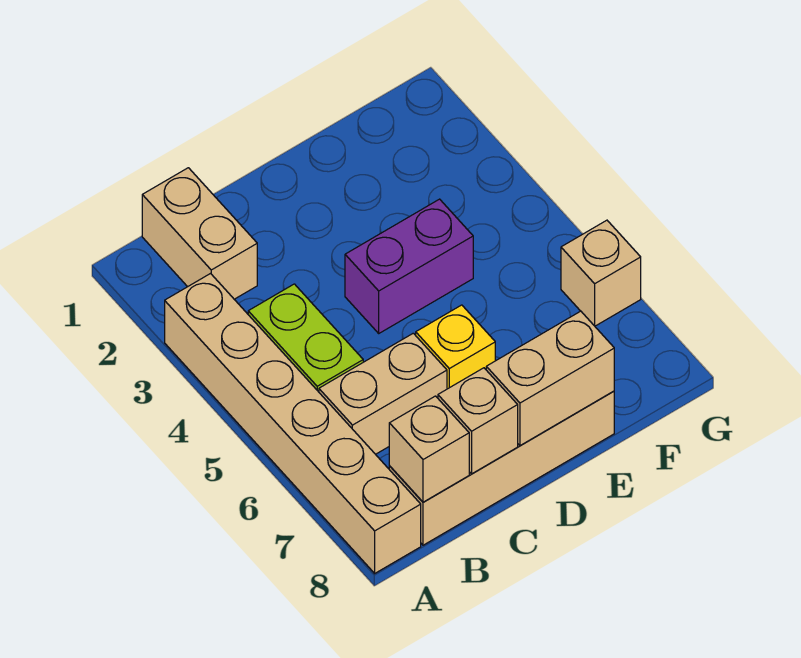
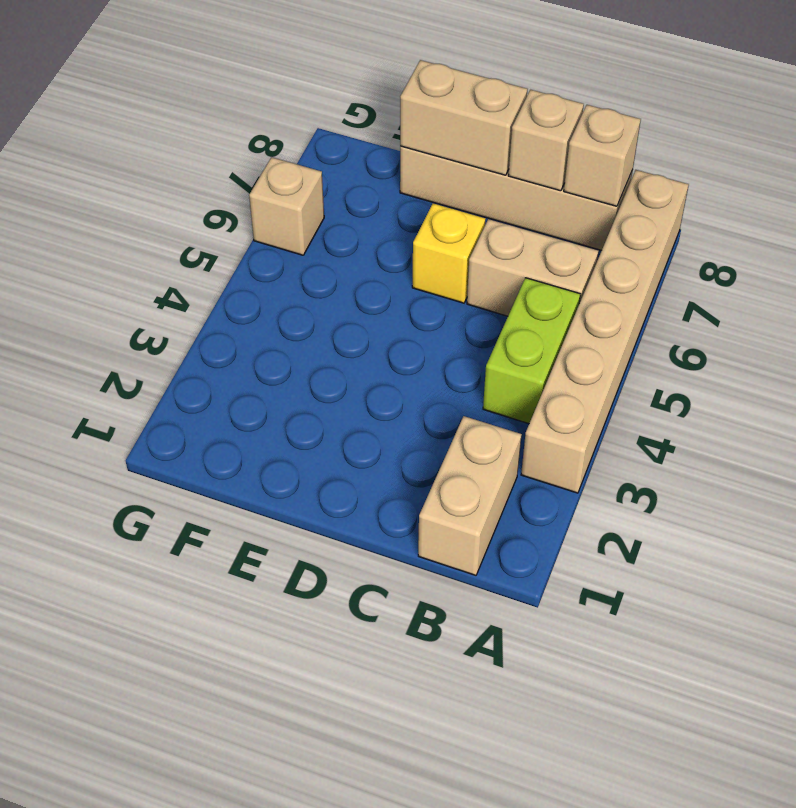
purple 1x2 brick [345,199,473,333] -> none

